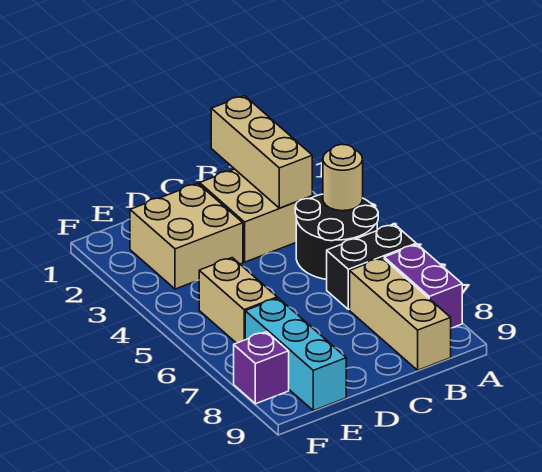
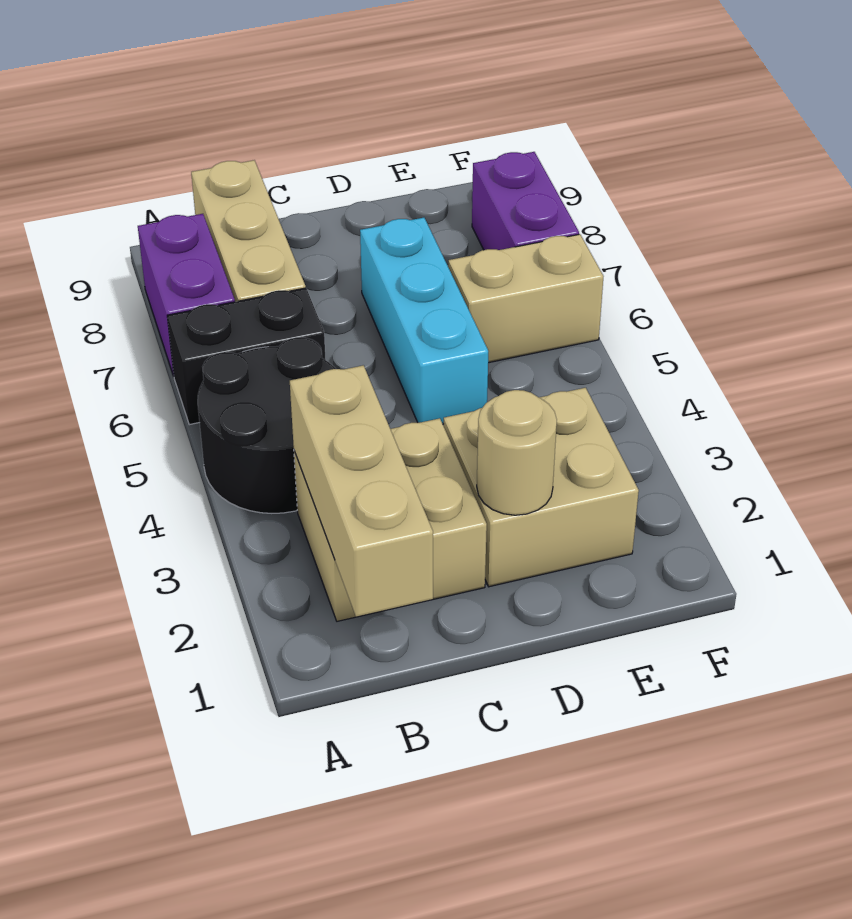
tan 1x1 round brick [323,144,363,211] -> tan 1x1 round brick moved to [477,390,557,515]
tan 1x2 brick [199,258,277,343] -> tan 1x2 brick turned to [448,234,604,363]
cyan 1x3 brick [245,298,346,411] -> cyan 1x3 brick moved to [360,218,488,424]
purple 1x1 brick [234,332,289,404] -> purple 1x2 brick [472,152,579,250]

